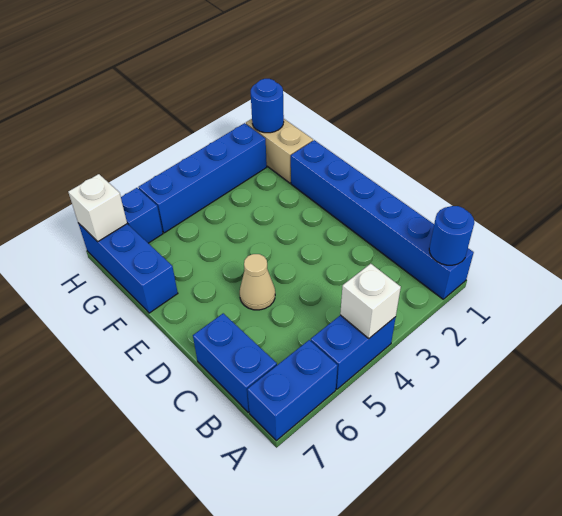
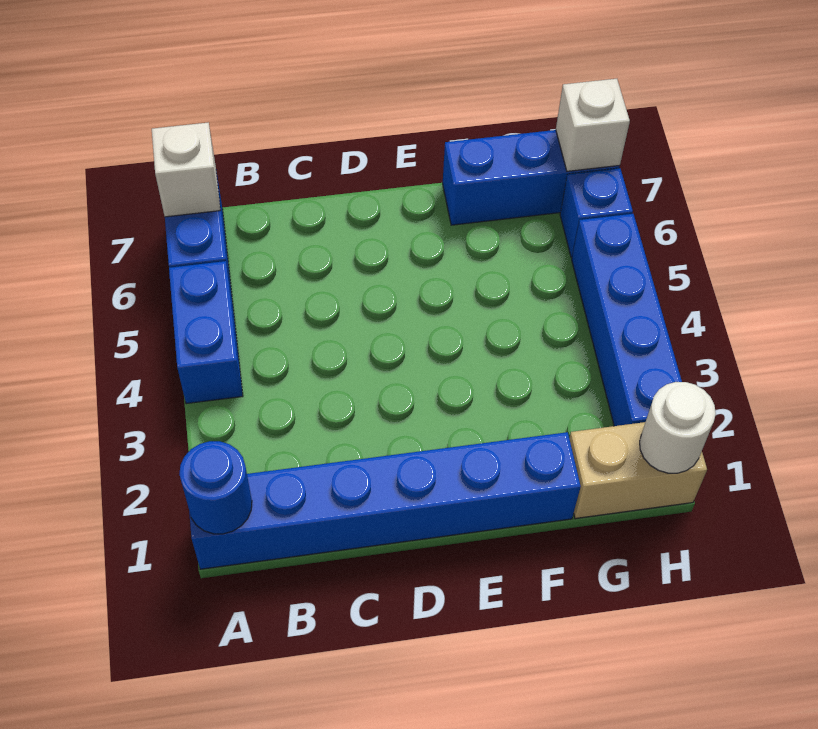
white 1x1 brick [340,264,401,339] -> white 1x1 brick moved to [152,123,221,217]
blue 1x2 brick [193,313,277,412] -> none
tan 1x1 cone [240,254,275,310] -> none
blue 1x1 round brick [251,79,284,133] -> white 1x1 round brick [640,382,716,473]

